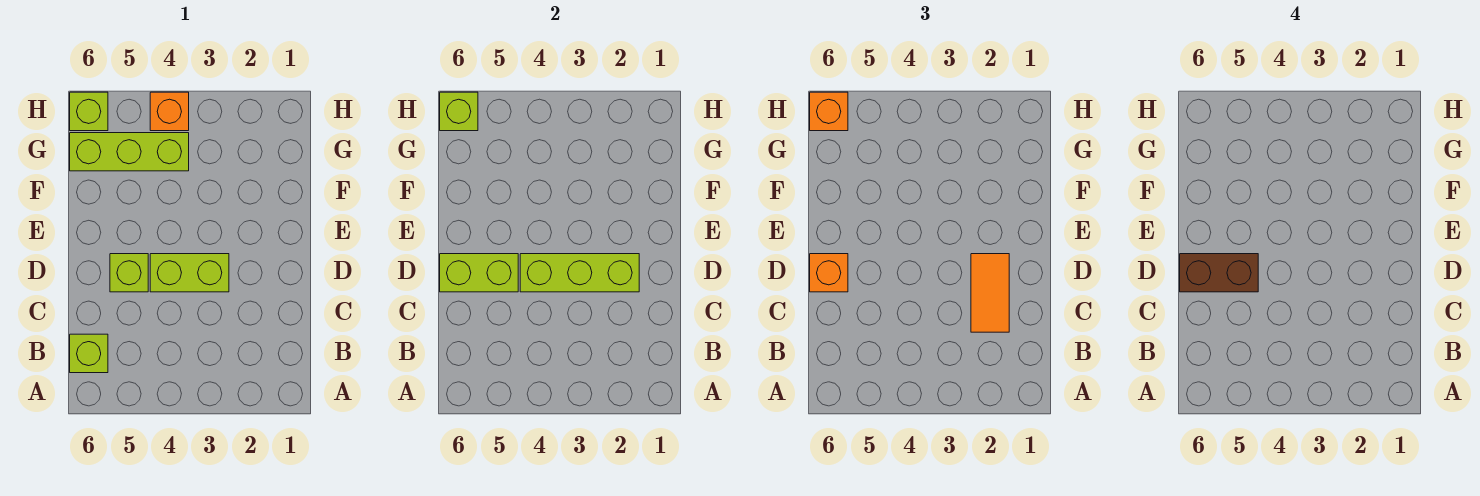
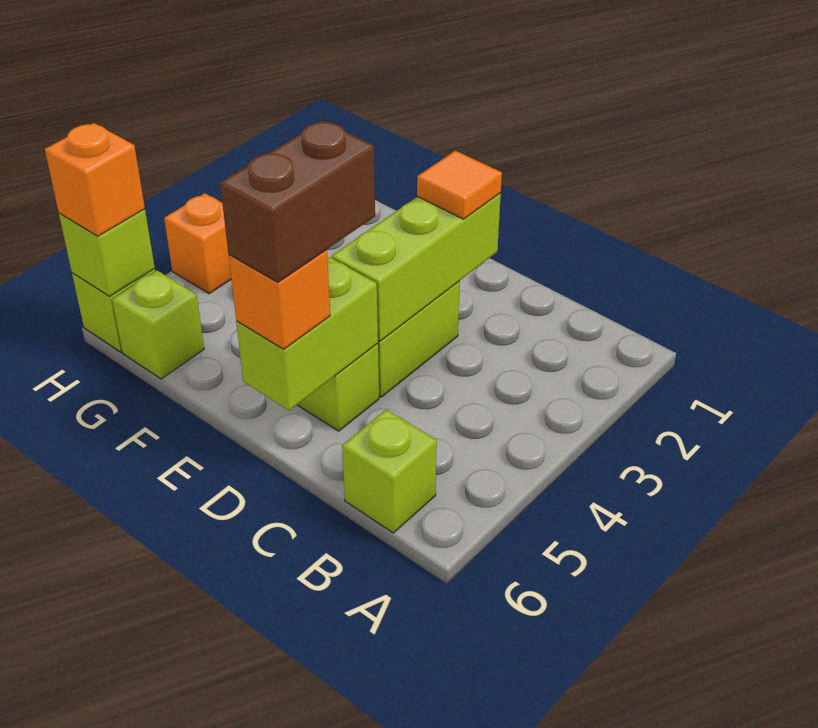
orange 1x2 tile [971,254,1009,332] -> orange 1x1 tile [417,151,502,219]
lime 1x3 brick [70,133,189,171] -> lime 1x1 brick [112,270,204,379]

